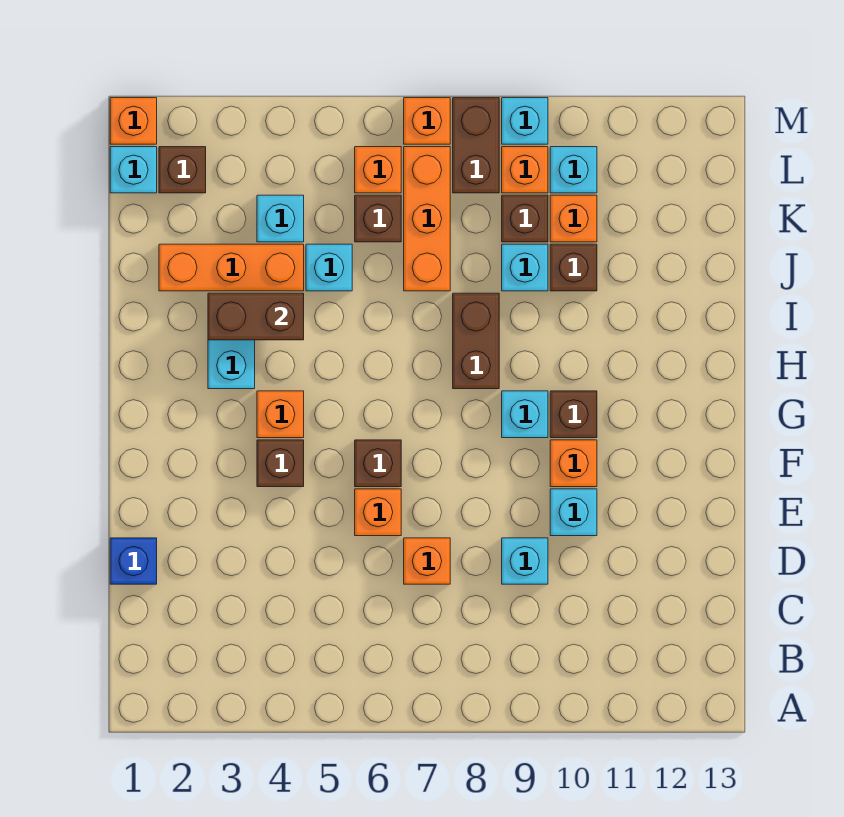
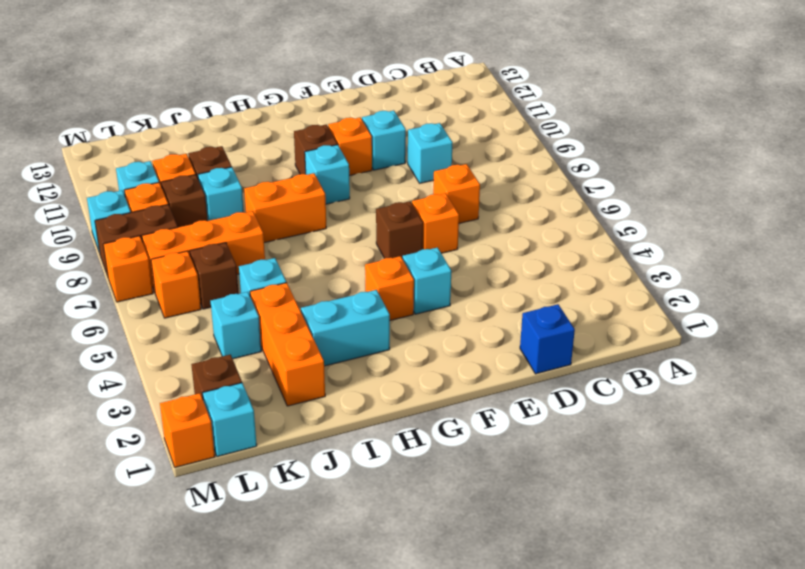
brown 1x1 brick [257,440,304,487] -> cyan 1x1 brick [403,248,451,314]
brown 1x2 brick [453,293,499,389] -> orange 1x2 brick [244,173,326,243]
brown 1x2 brick [208,293,304,340] -> none

